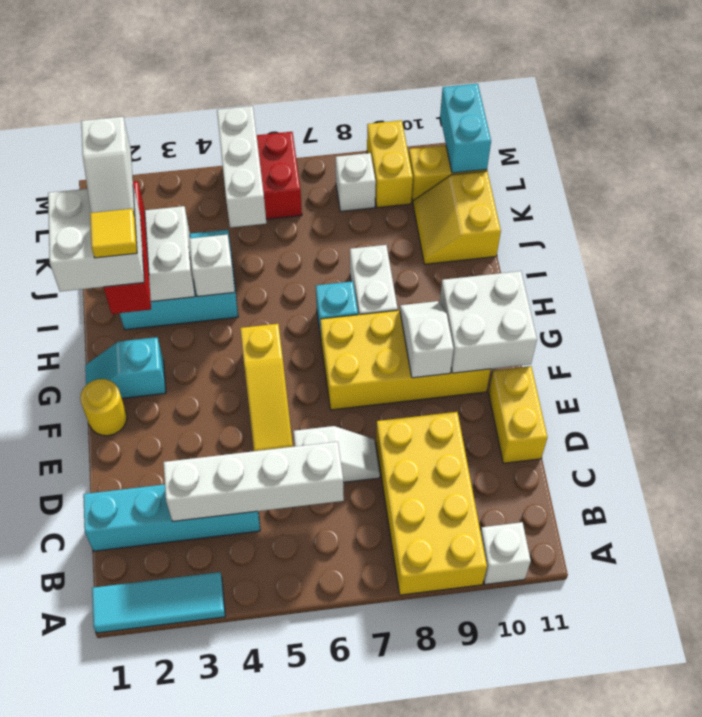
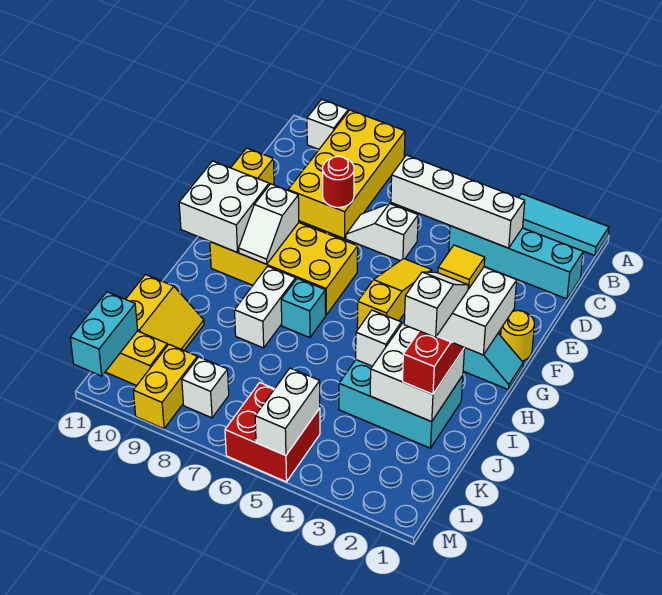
none -> red 1x1 round brick [323,156,354,207]
white 1x3 brick [217,106,266,228] -> white 1x2 brick [255,368,320,455]

